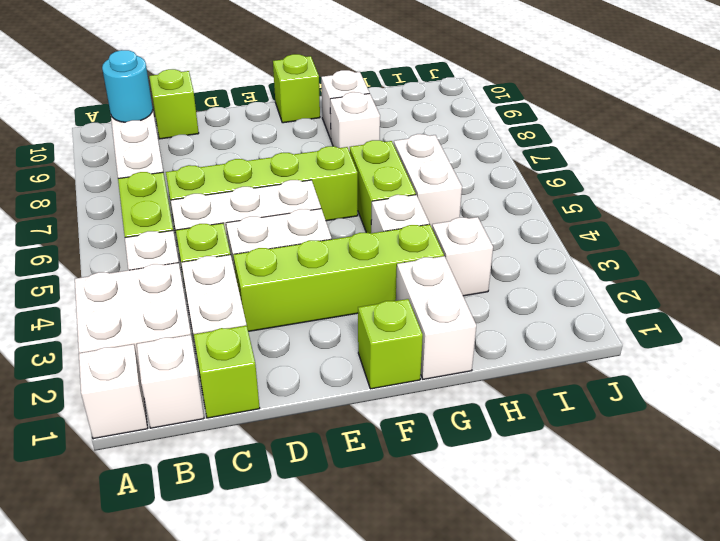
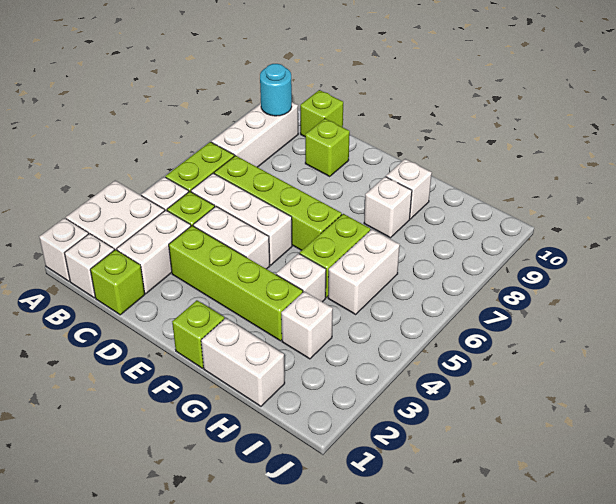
lime 1x1 brick [273,54,320,123] -> lime 1x1 brick moved to [305,119,350,176]
white 1x2 brick [396,256,476,379] -> white 1x2 brick turned to [201,318,285,406]

